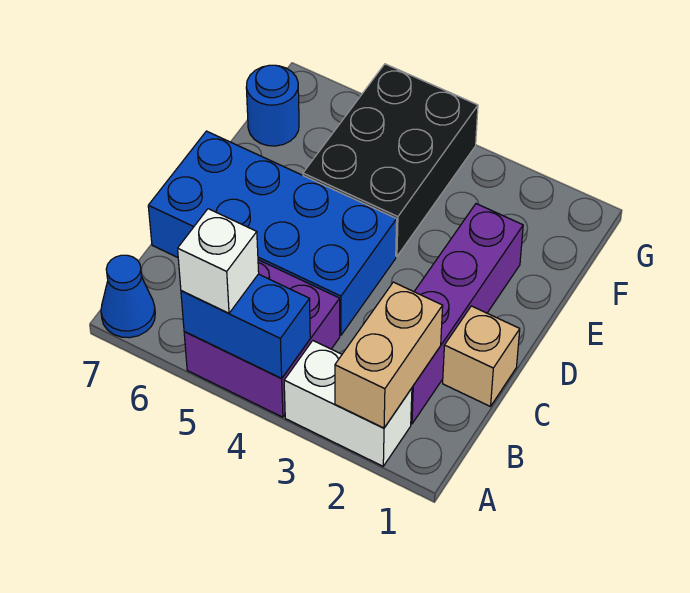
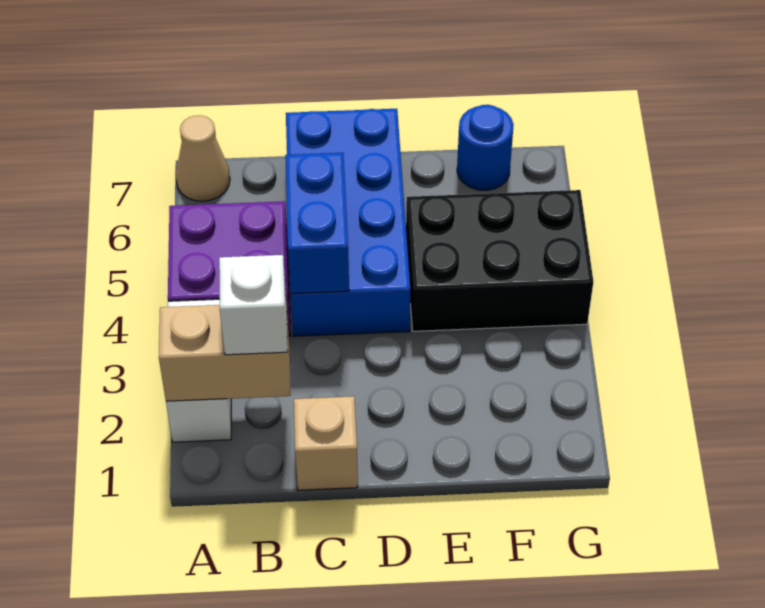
blue 1x2 brick [181,274,310,378] -> blue 1x2 brick moved to [285,153,349,294]
white 1x1 brick [178,209,259,313] -> white 1x1 brick moved to [219,255,288,355]
blue 1x1 cone [101,255,155,338] -> tan 1x1 cone [176,115,230,201]
purple 1x4 brick [411,204,523,424] -> none

